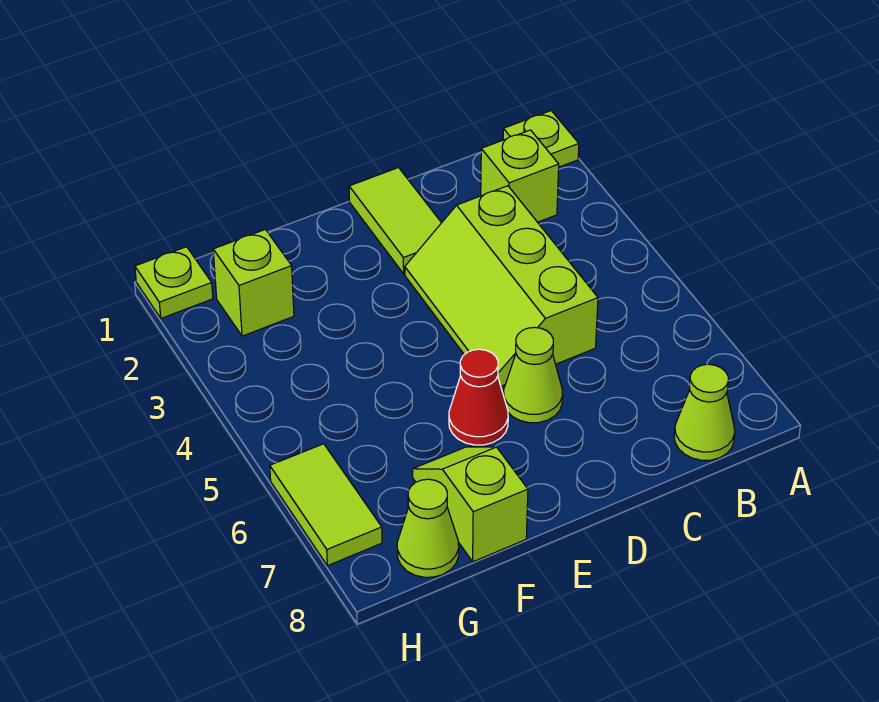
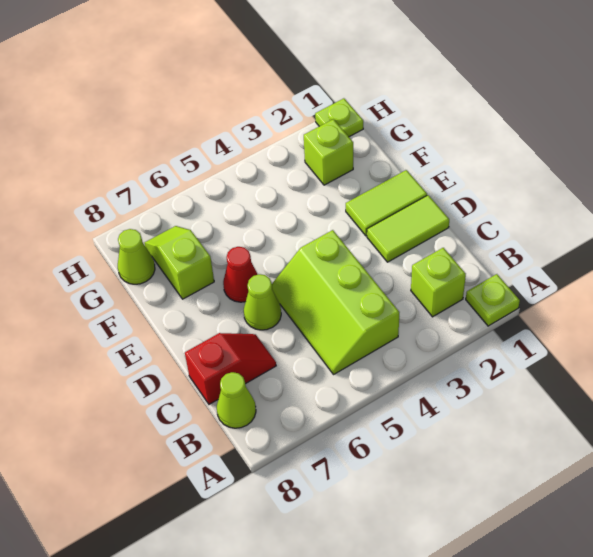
lime 2x3 slope [405,186,598,386] -> lime 2x3 slope turned to [272,230,399,374]
none -> red 1x2 slope [185,333,276,404]
lime 1x2 slope [413,447,528,562] -> lime 1x2 slope turned to [144,226,214,299]
lime 1x2 tile [270,444,382,566] -> lime 1x2 tile moved to [346,170,427,236]

